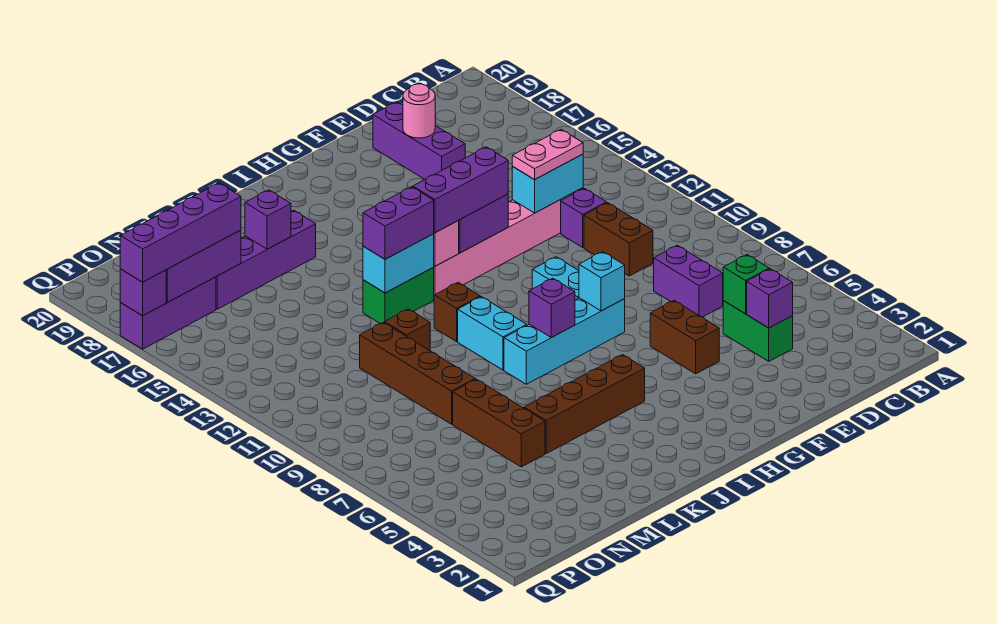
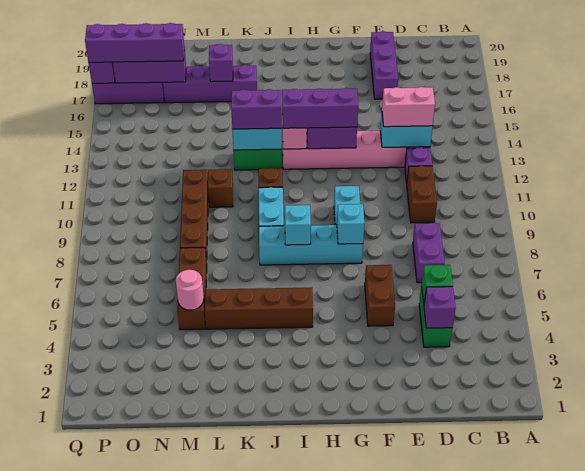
pink 1x2 plate [512,130,583,180] -> pink 1x2 brick [382,87,435,127]
pink 1x1 round brick [403,84,435,138] -> pink 1x1 round brick moved to [176,270,204,310]
purple 1x1 brick [529,278,575,337] -> cyan 1x1 brick [285,205,311,245]

